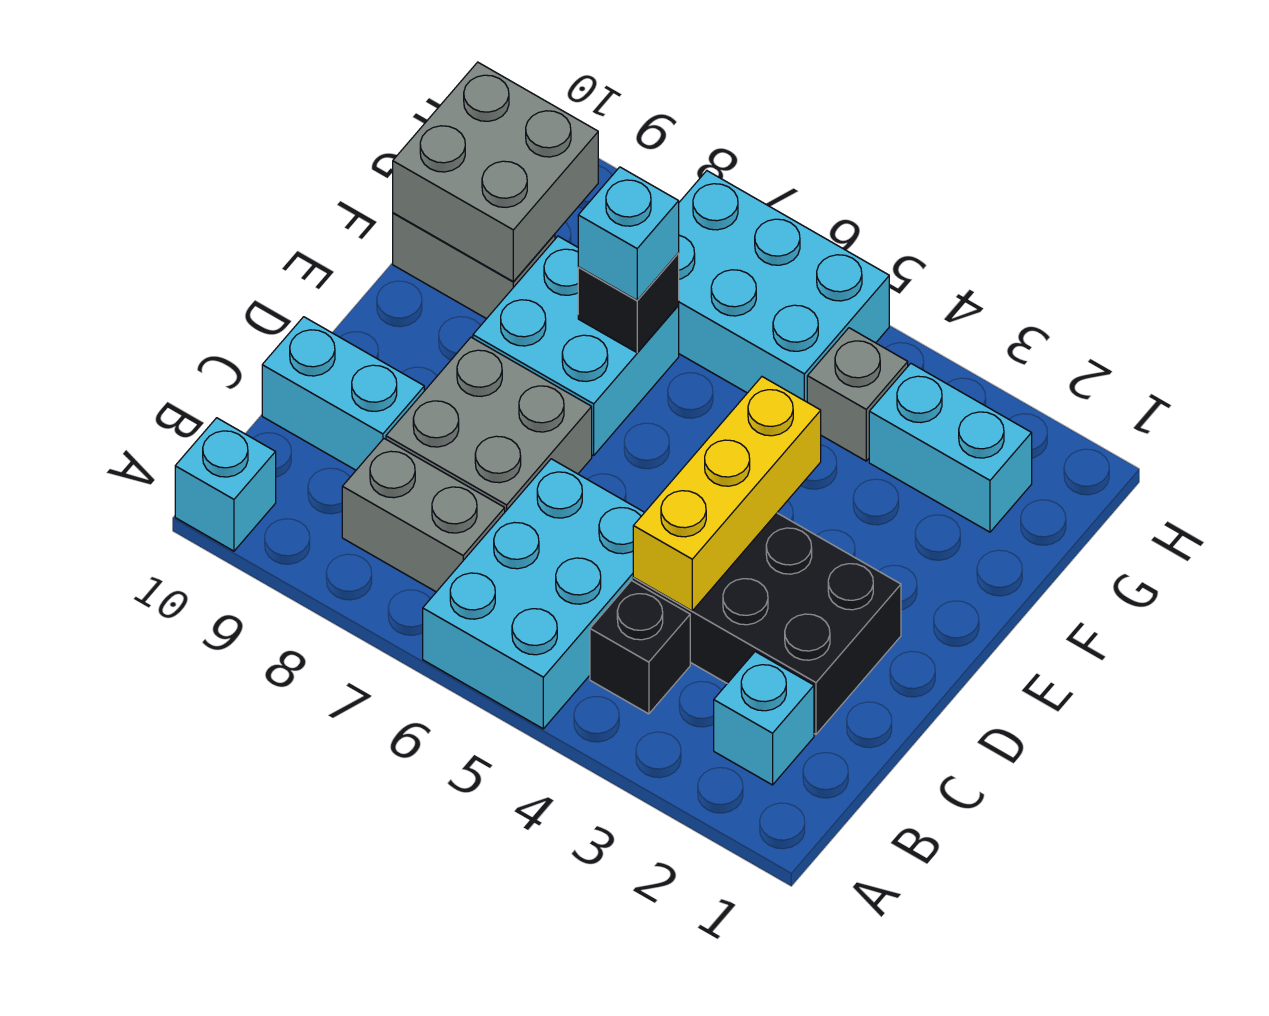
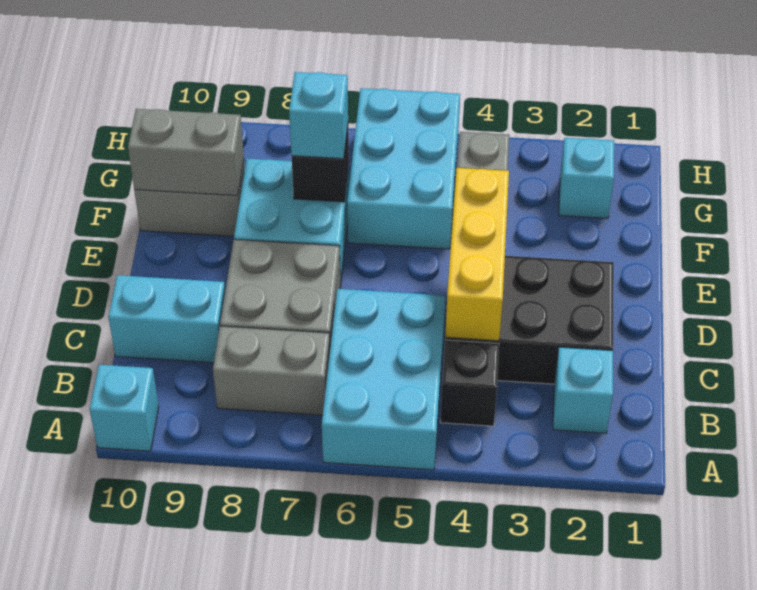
grey 2x2 brick [393,62,598,282] -> grey 1x2 brick [128,109,244,196]
cyan 1x2 brick [869,363,1032,532] -> cyan 1x1 brick [559,138,614,219]
cyan 2x3 brick [678,171,889,402] -> cyan 2x3 brick turned to [347,88,460,249]

